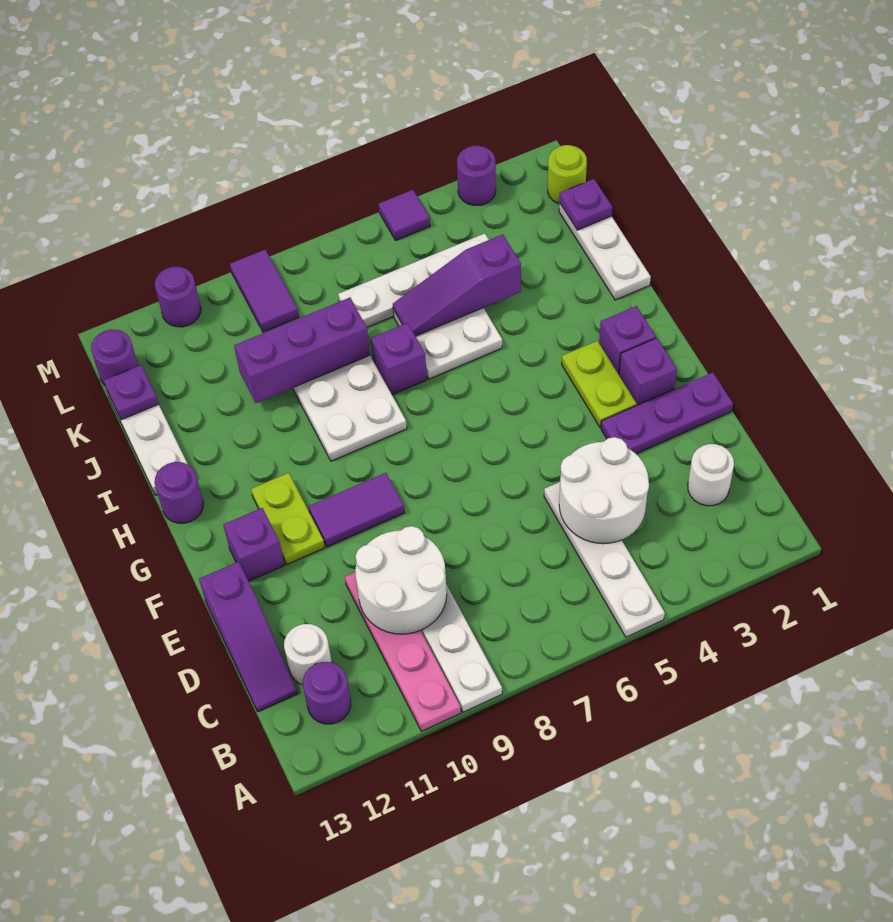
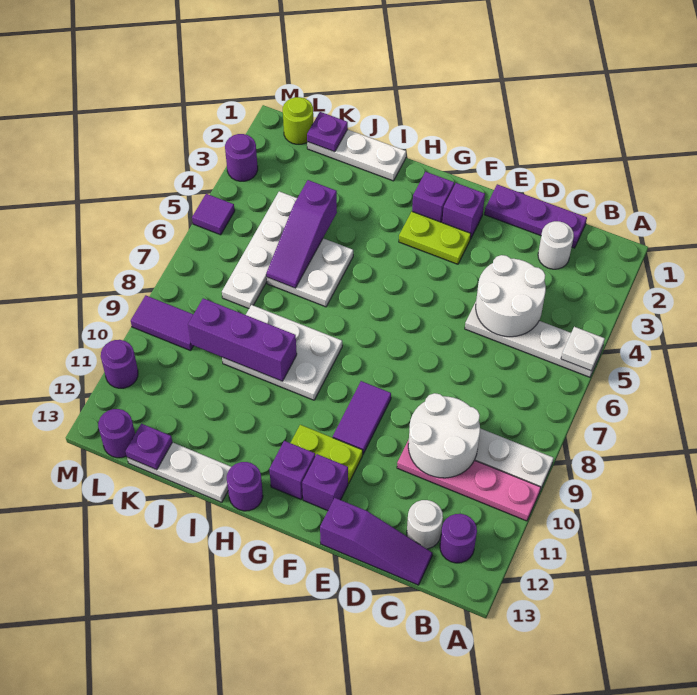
none -> white 1x1 plate [561,327,605,371]
purple 1x3 plate [601,372,733,454] -> purple 1x3 plate turned to [485,184,587,248]
purple 1x1 brick [371,323,427,395] -> purple 1x1 brick moved to [269,441,315,500]
purple 1x3 brick [234,298,370,403] -> purple 1x3 brick turned to [188,298,297,381]

